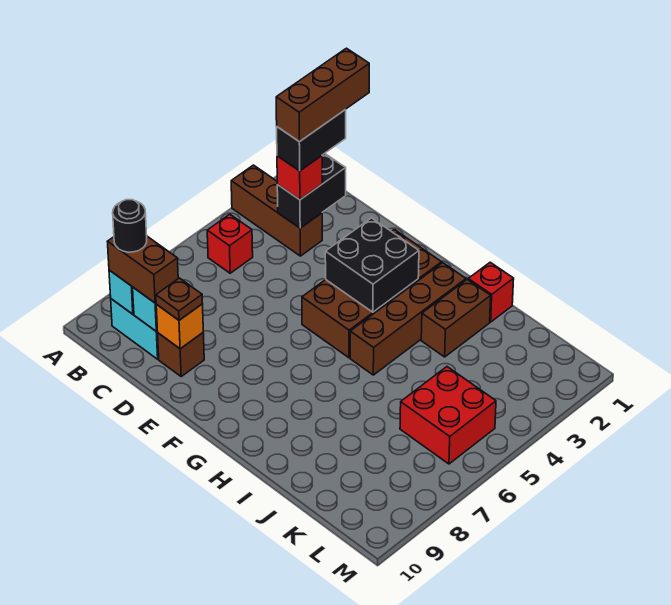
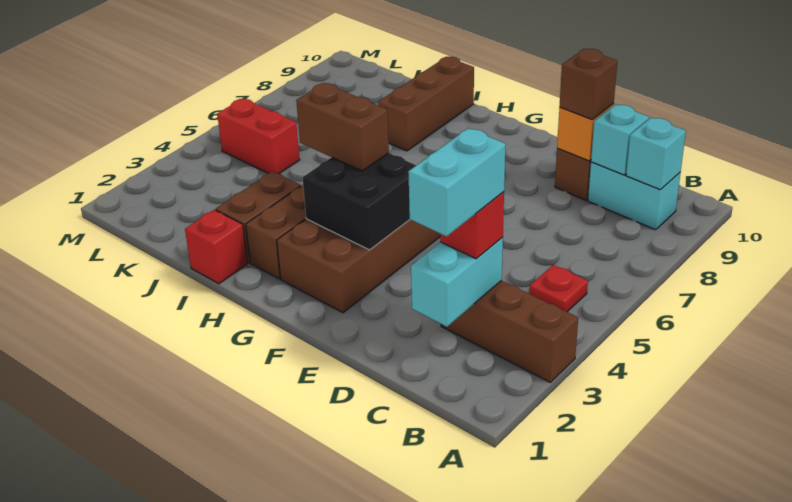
red 1x1 brick [207,214,253,273] -> red 1x1 plate [529,265,588,312]
brown 1x2 brick [107,236,178,303] -> brown 1x2 brick moved to [296,83,389,171]
black 1x1 round brick [113,200,147,252] -> none
brown 1x3 brick [276,48,369,142] -> brown 1x3 brick moved to [378,57,474,151]
black 1x2 brick [277,153,346,228] -> cyan 1x2 brick [411,237,503,327]
black 1x2 brick [277,110,346,171] -> cyan 1x2 brick [408,128,506,236]
brown 1x1 plate [156,278,202,320] -> brown 1x1 brick [559,49,617,120]
red 2x2 brick [400,367,496,464] -> red 1x2 brick [217,98,300,174]

